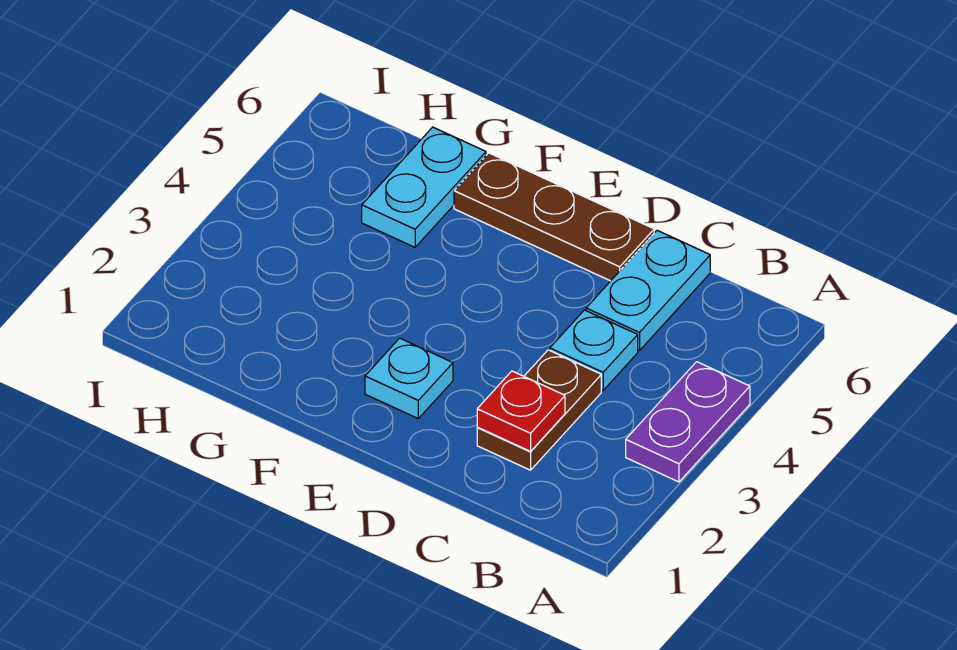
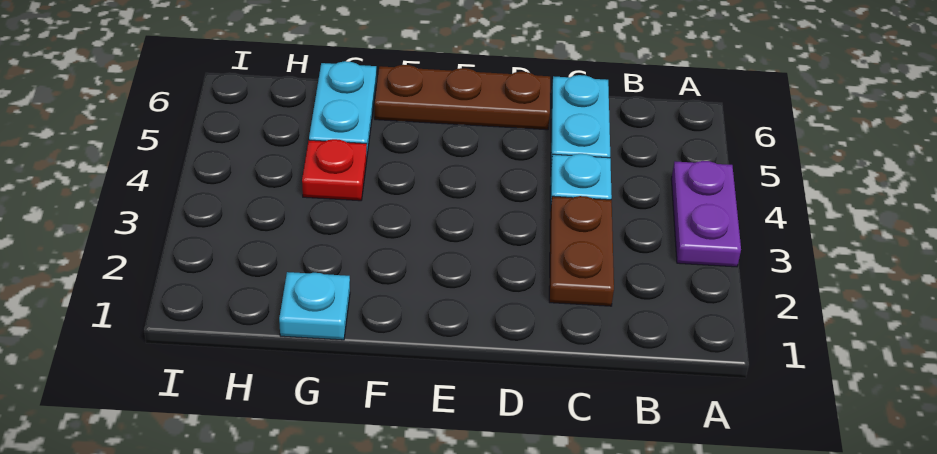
red 1x1 plate [477,371,565,451] -> red 1x1 plate moved to [302,139,367,201]
cyan 1x1 plate [365,338,453,418] -> cyan 1x1 plate moved to [279,272,350,340]

